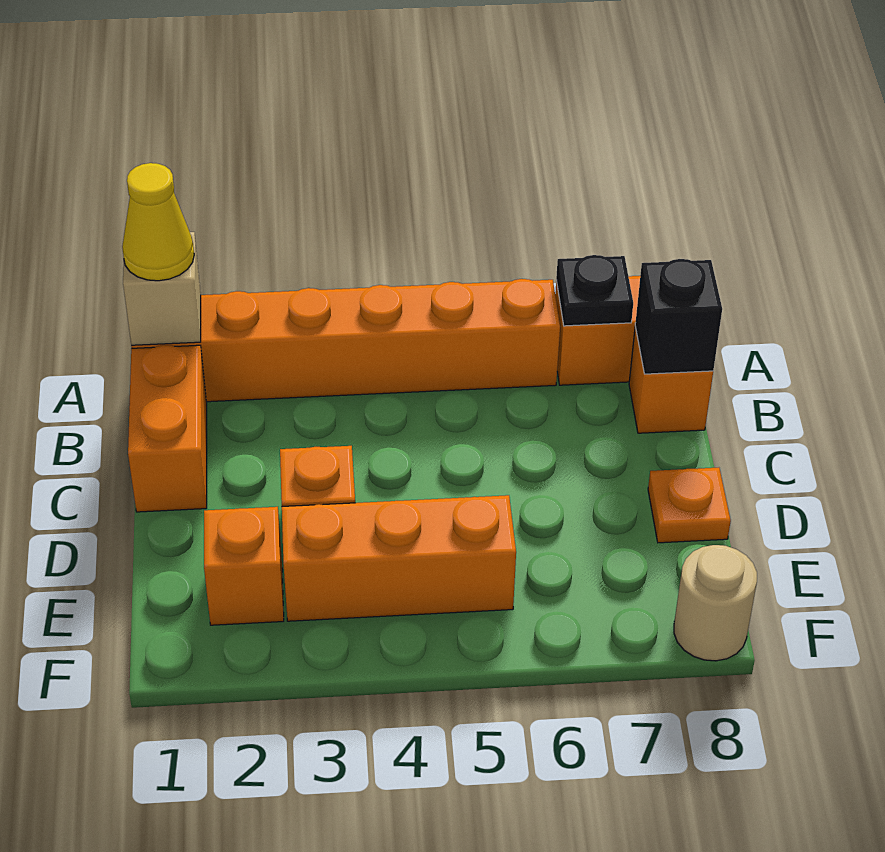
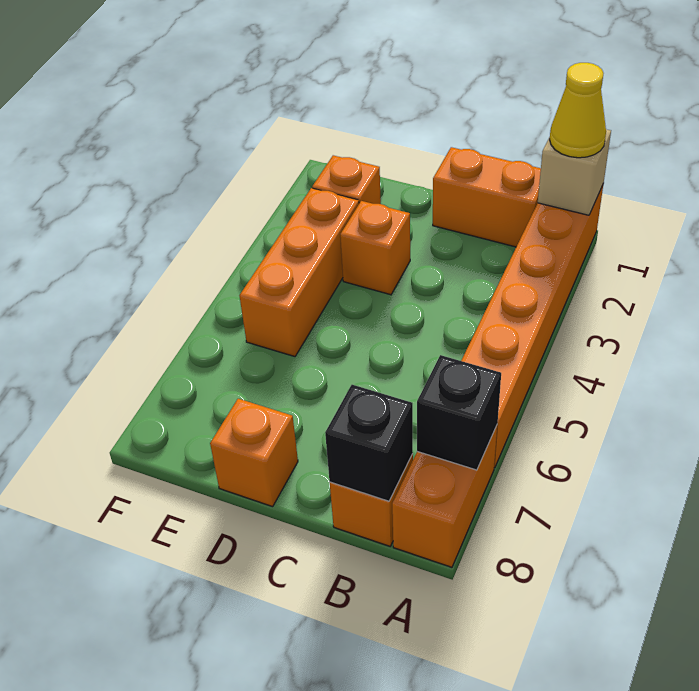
black 1x1 plate [556,255,633,326] -> black 1x1 brick [417,355,501,470]
orange 1x1 plate [648,468,731,543] -> orange 1x1 brick [210,399,298,507]
tan 1x1 round brick [674,545,757,661] -> none

